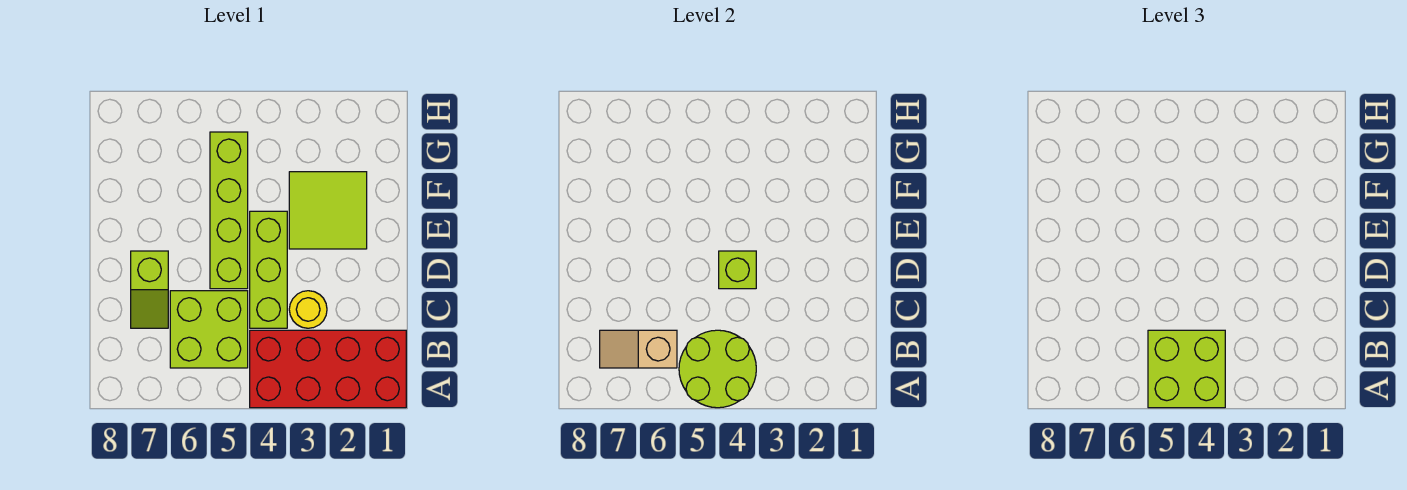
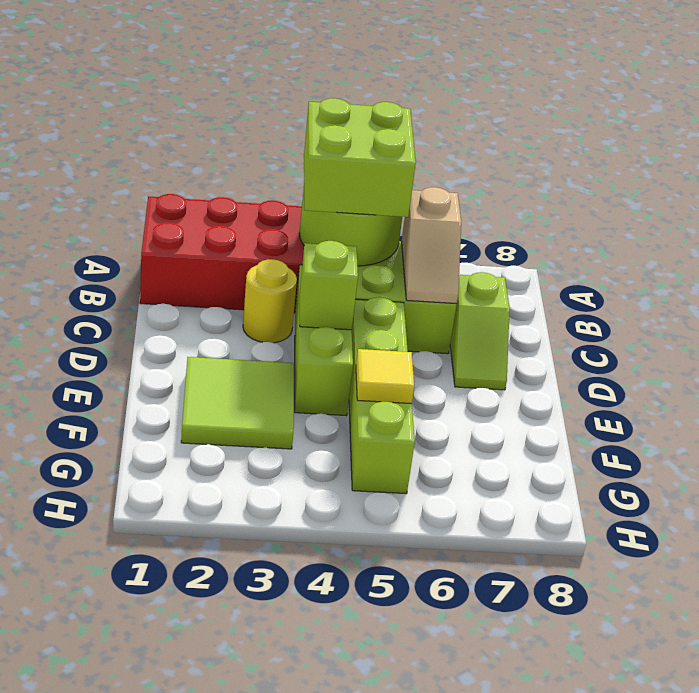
tan 1x2 slope [600,330,677,368] -> tan 1x2 slope turned to [402,187,461,304]
lime 1x2 slope [131,251,168,328] -> lime 1x2 slope turned to [450,272,510,390]
none -> yellow 1x1 tile [356,349,414,404]

